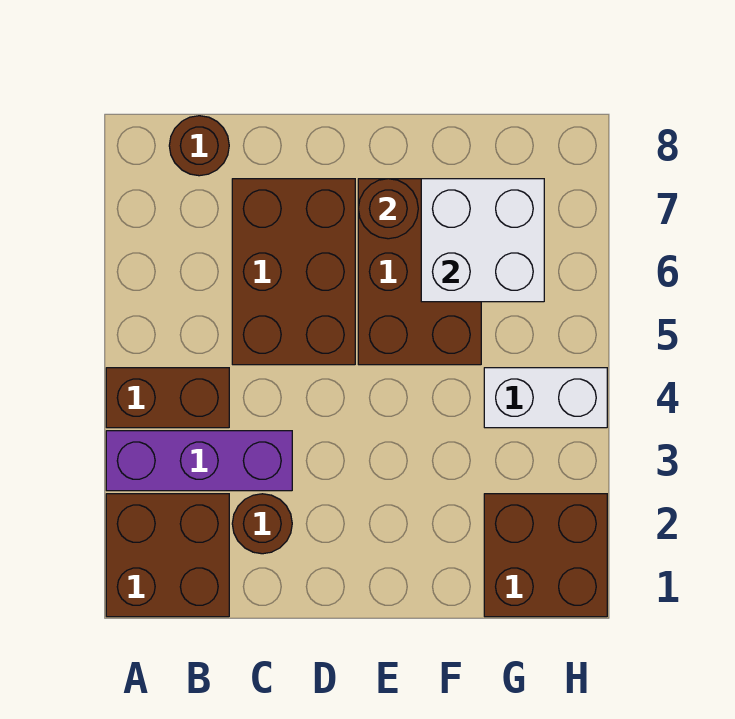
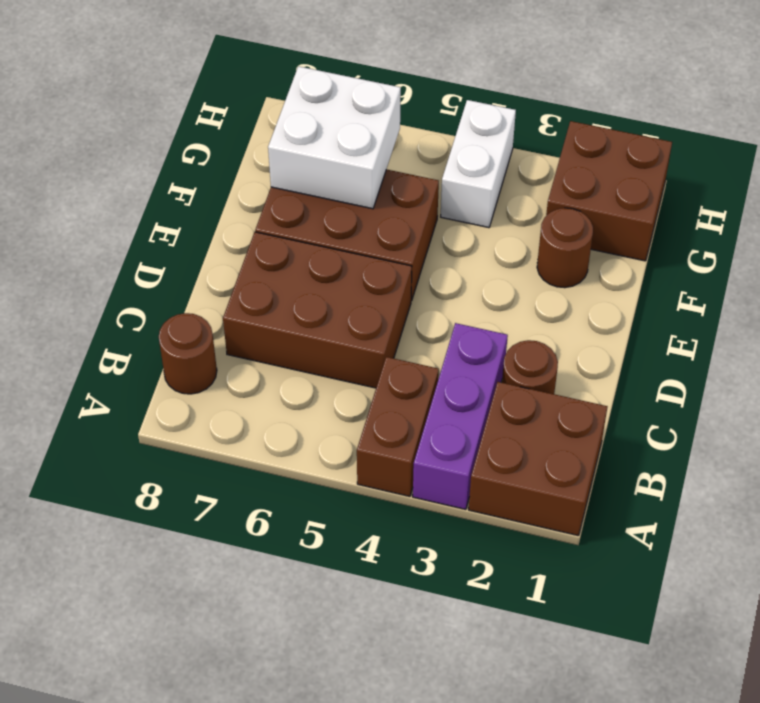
brown 1x1 round brick [358,179,418,239] -> brown 1x1 round brick moved to [537,208,593,288]

